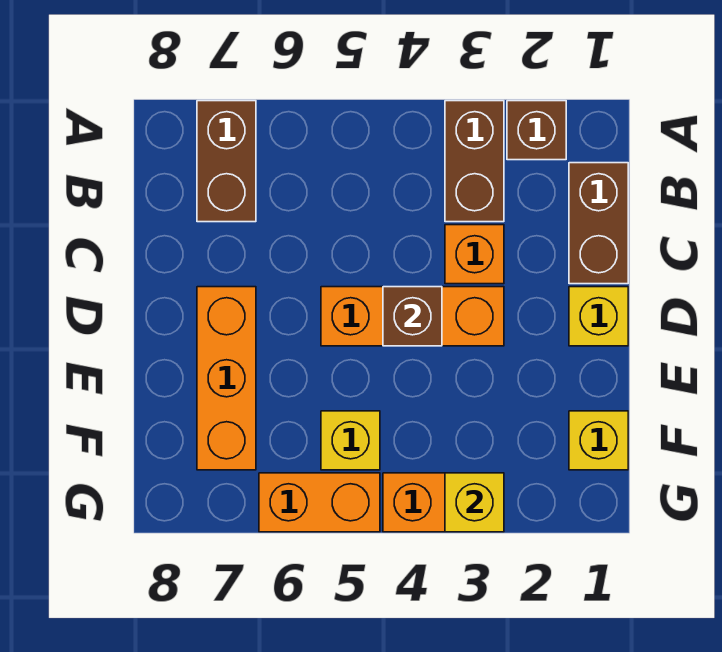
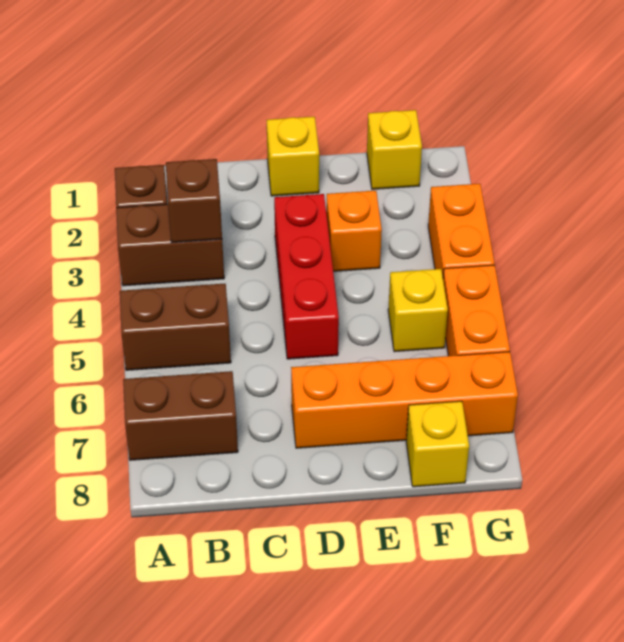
brown 1x2 brick [569,163,628,284] -> brown 1x2 brick moved to [120,284,231,370]
orange 1x1 brick [445,225,504,284] -> orange 1x1 brick moved to [326,191,382,271]
orange 1x3 brick [321,287,504,346] -> red 1x3 brick [274,194,339,359]
brown 1x1 brick [383,287,442,346] -> brown 1x1 brick moved to [166,159,222,242]
orange 1x3 brick [197,287,256,470] -> orange 1x4 brick [291,352,518,448]
yellow 1x1 brick [445,473,504,532] -> yellow 1x1 brick moved to [406,401,469,487]

